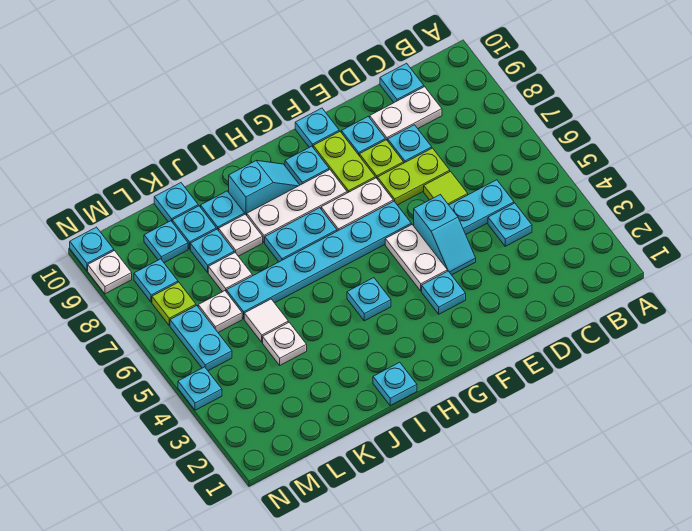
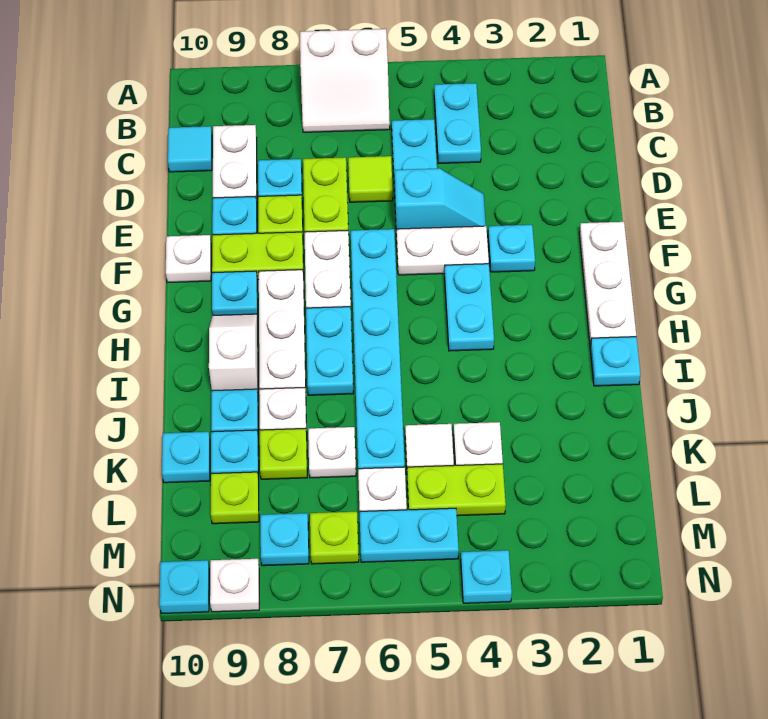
none -> white 2x2 slope [300,29,390,132]
cyan 1x1 plate [488,203,532,246] -> cyan 1x2 plate [434,83,481,164]
cyan 1x1 plate [380,63,424,102] -> cyan 1x1 tile [168,126,212,172]
none -> white 1x3 plate [579,222,636,346]
cyan 1x1 plate [295,108,339,147] -> white 1x1 plate [166,235,211,283]
cyan 1x1 plate [347,278,391,321] -> cyan 1x2 plate [445,264,494,351]
cyan 1x2 slope [229,161,299,215] -> white 1x2 slope [209,314,258,393]
cyan 1x1 plate [190,229,234,272] -> lime 1x1 plate [260,429,307,479]
none -> lime 1x2 plate [407,464,506,516]
cyan 1x1 plate [144,221,188,263] -> lime 1x1 plate [211,472,259,524]

